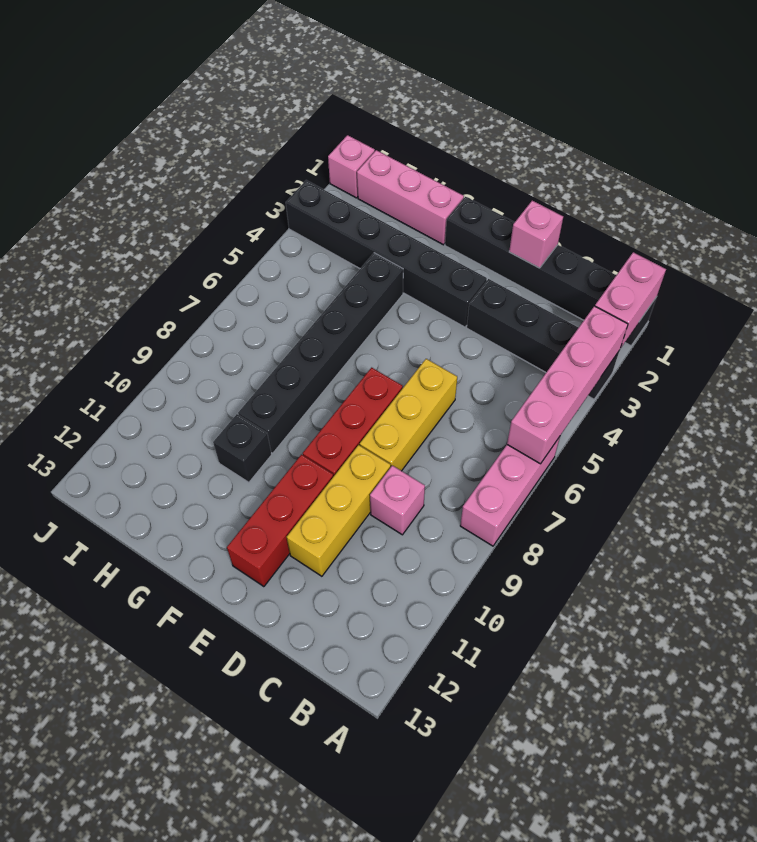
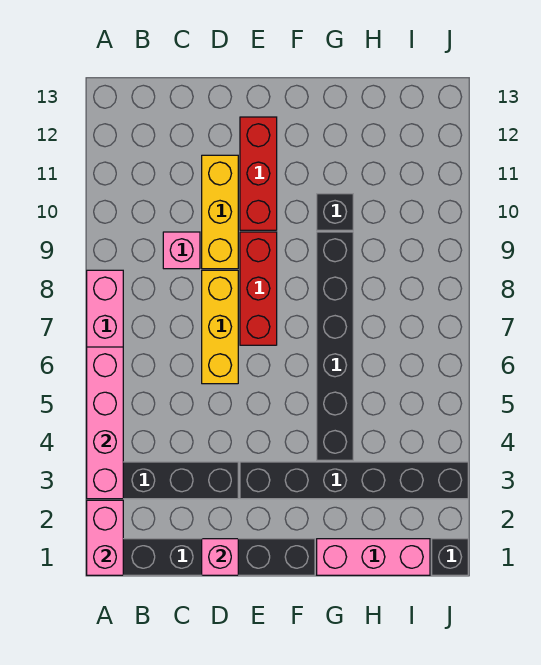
pink 1x1 brick [328,135,375,198] -> black 1x1 brick [432,539,468,575]

